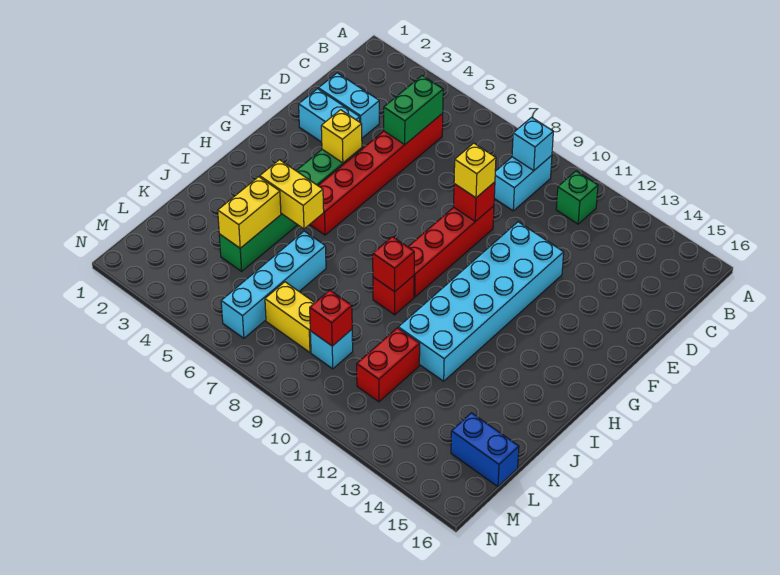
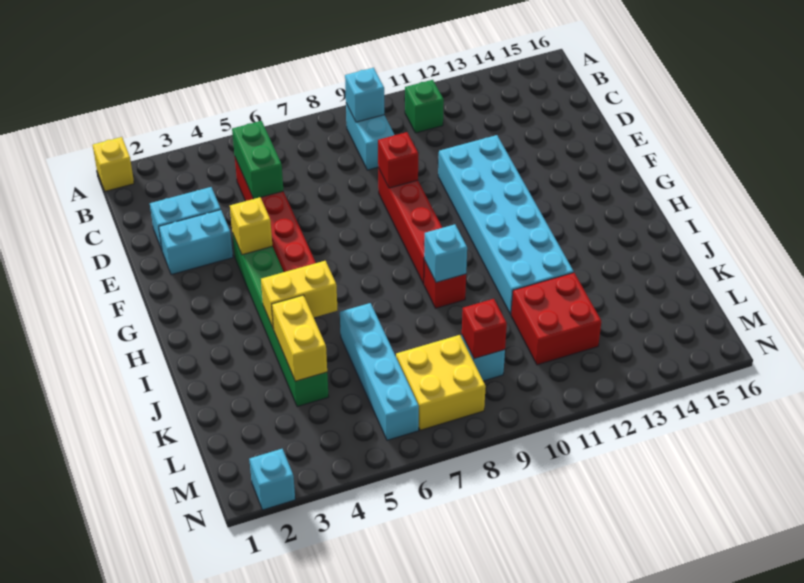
yellow 1x1 brick [454,143,496,198] -> yellow 1x1 brick moved to [93,137,134,191]
red 1x1 brick [373,237,414,292] -> cyan 1x1 brick [424,224,467,282]
red 1x2 brick [357,328,420,402] -> red 2x2 brick [511,273,601,365]
yellow 1x2 brick [265,282,315,352] -> yellow 2x2 brick [396,335,486,430]
blue 1x2 brick [451,413,519,487] -> none
none -> cyan 1x1 brick [249,449,295,510]

